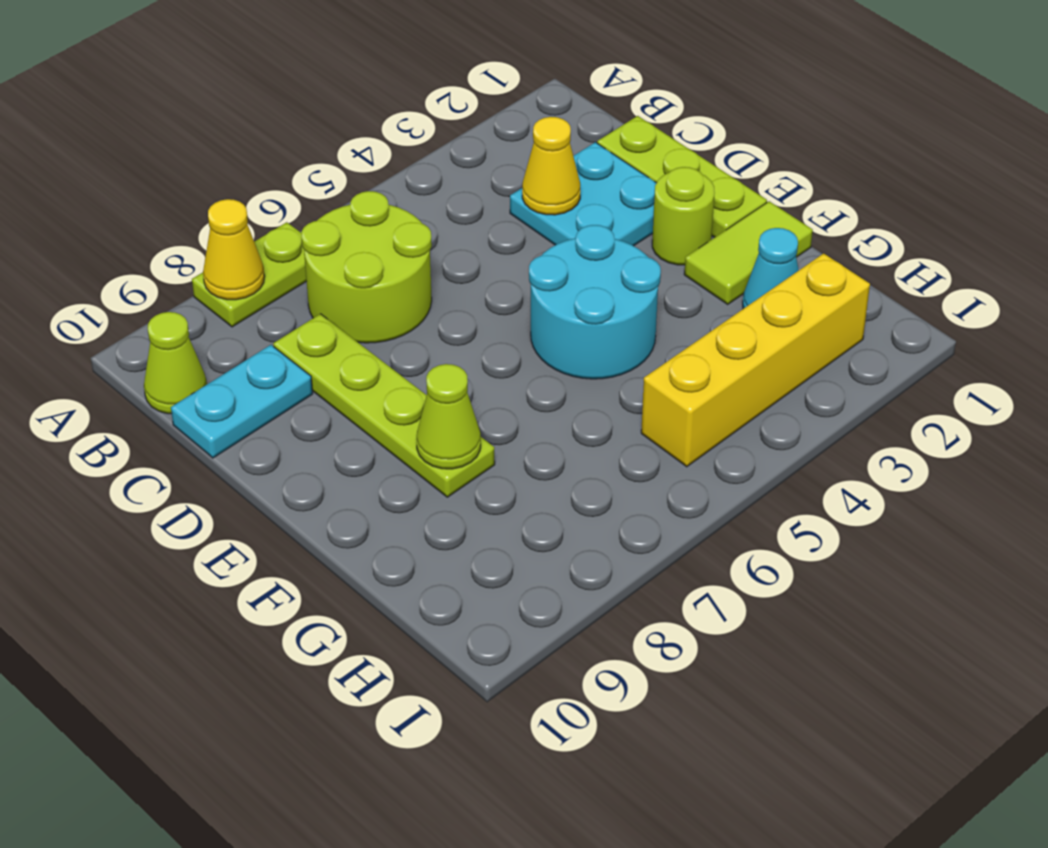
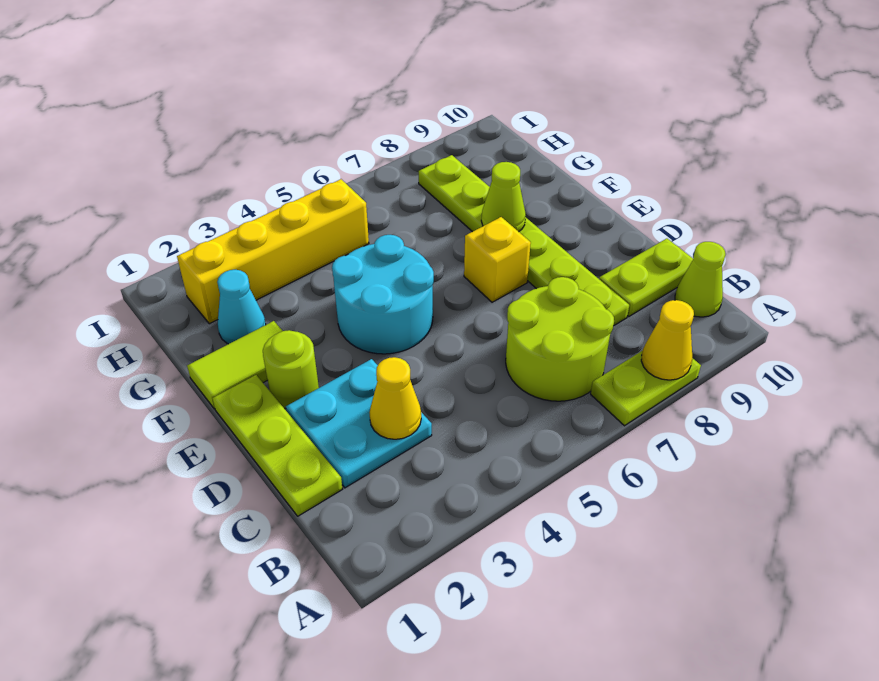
lime 1x4 plate [273,314,495,497] -> lime 1x6 plate [419,155,629,326]
cyan 1x2 plate [171,345,313,458] -> lime 1x2 plate [599,239,693,317]
none -> yellow 1x1 brick [464,217,531,302]

